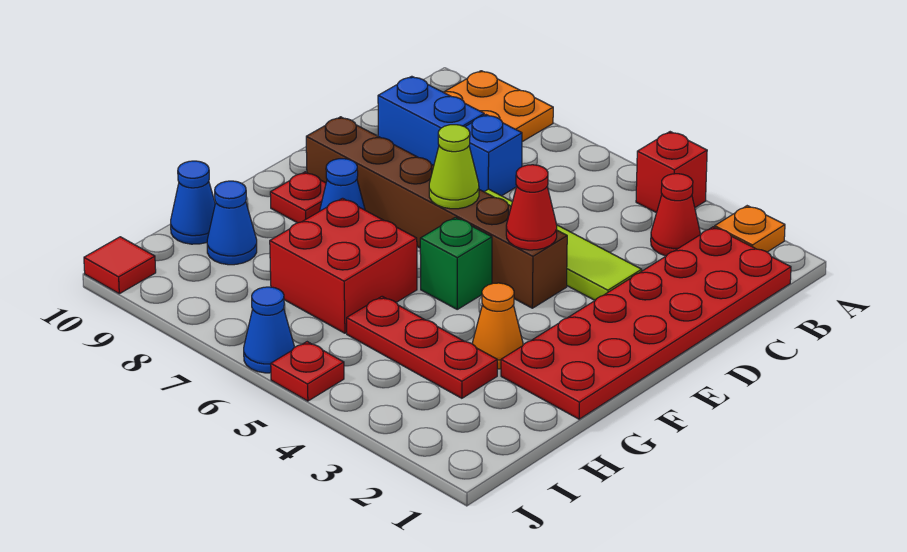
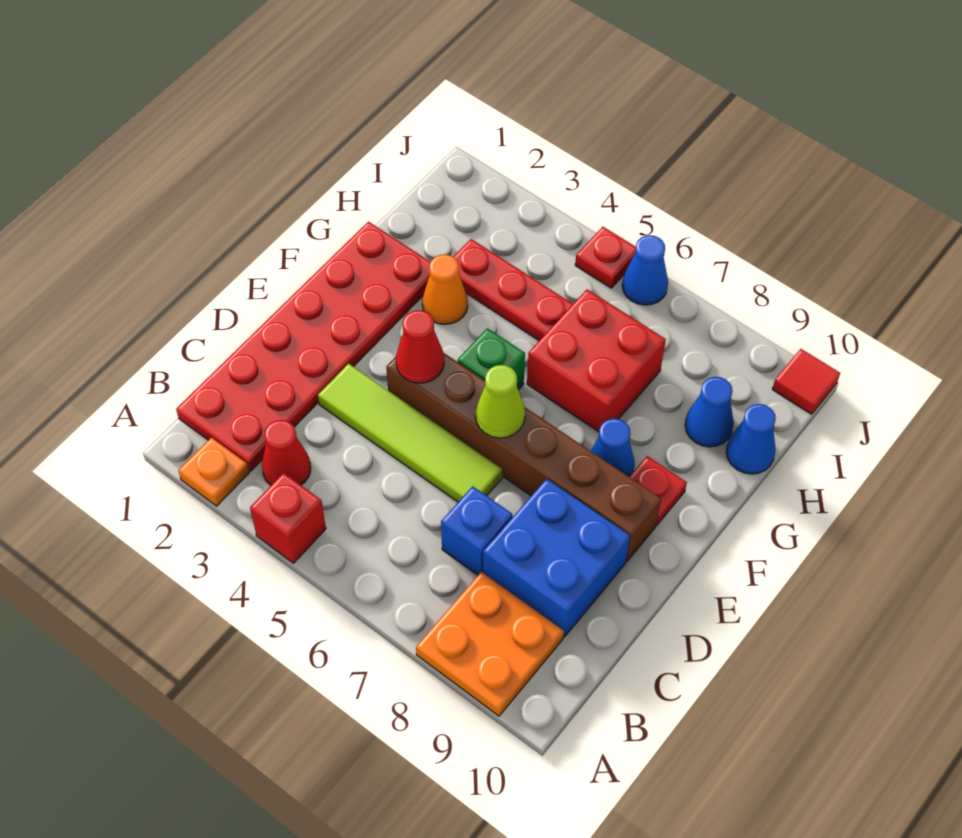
blue 1x2 brick [378,76,484,165] -> blue 2x2 brick [483,479,630,637]

